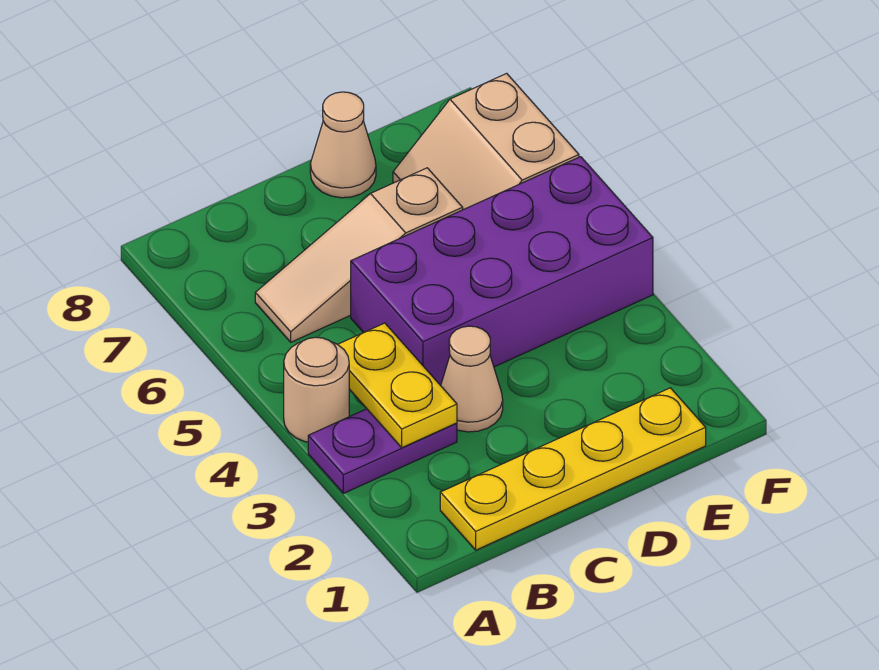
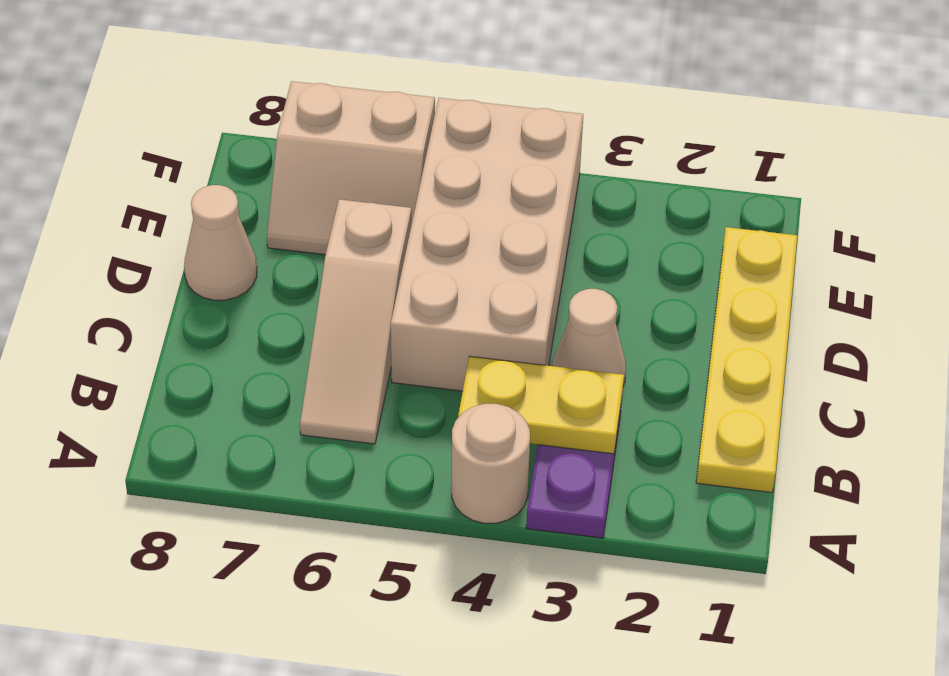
purple 2x4 brick [351,157,653,385] -> tan 2x4 brick [391,98,583,391]

